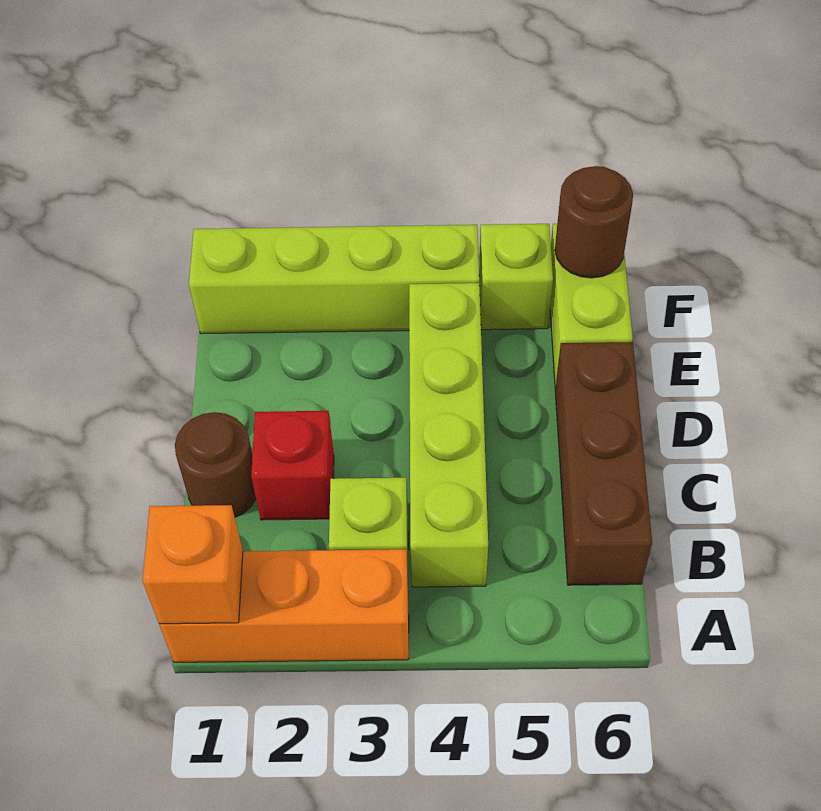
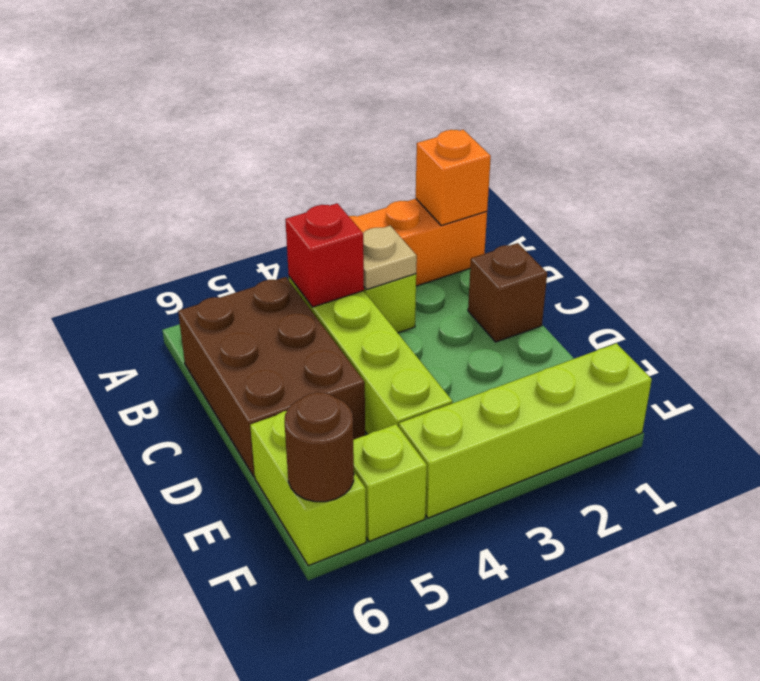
none -> tan 1x1 plate [363,226,417,290]
brown 1x3 brick [555,342,652,585] -> brown 2x3 brick [178,277,365,477]
brown 1x1 round brick [175,412,256,517] -> brown 1x1 brick [468,243,547,342]
red 1x1 brick [251,411,334,520] -> red 1x1 brick moved to [285,203,364,307]

